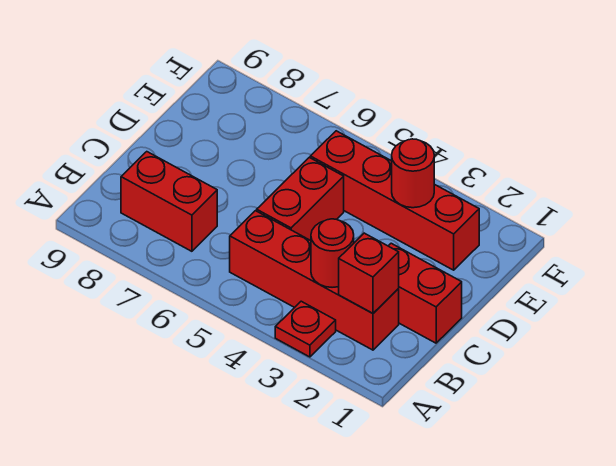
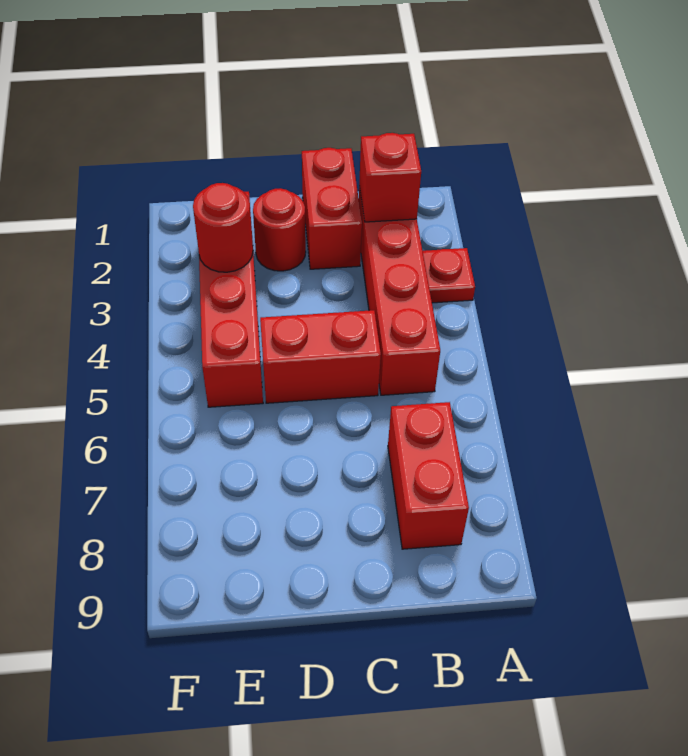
red 1x1 round brick [311,219,354,287] -> red 1x1 round brick moved to [253,188,306,271]

